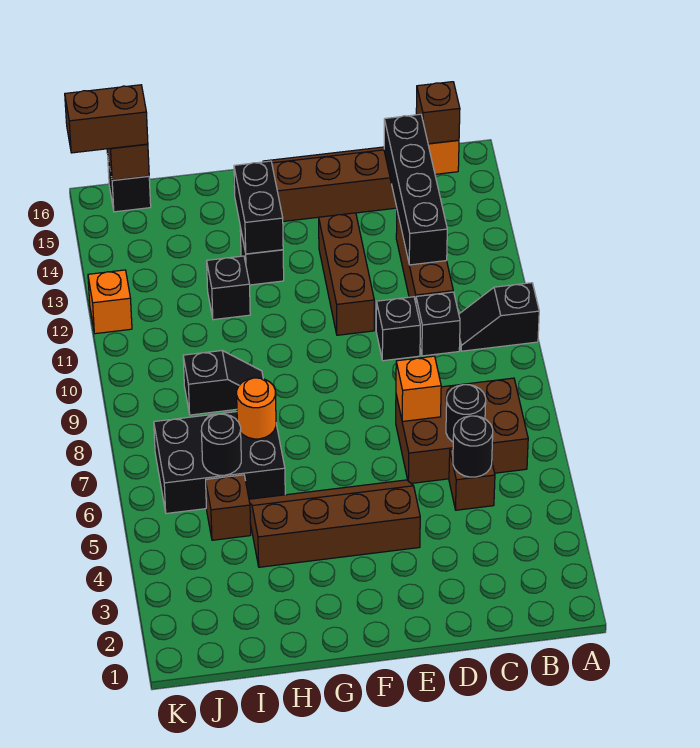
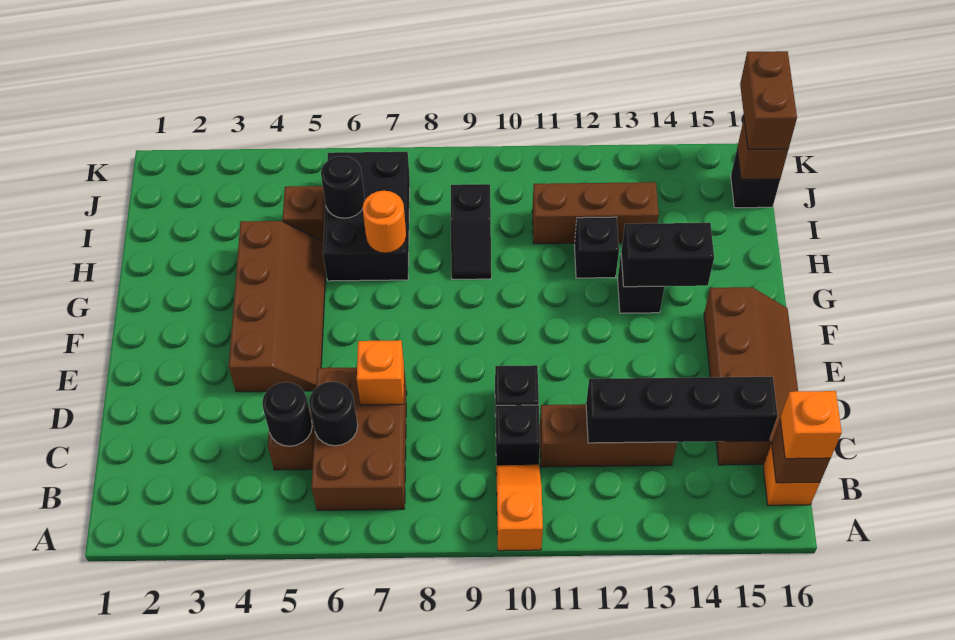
black 1x2 slope [459,283,539,351] -> orange 1x2 slope [496,465,543,551]
brown 1x3 brick [319,213,374,335] -> brown 1x3 brick moved to [532,182,659,244]
orange 1x1 brick [88,270,132,334] -> orange 1x1 brick moved to [780,391,842,459]

